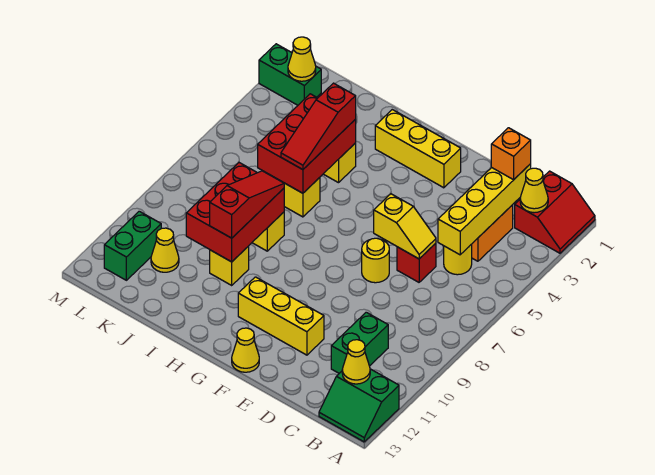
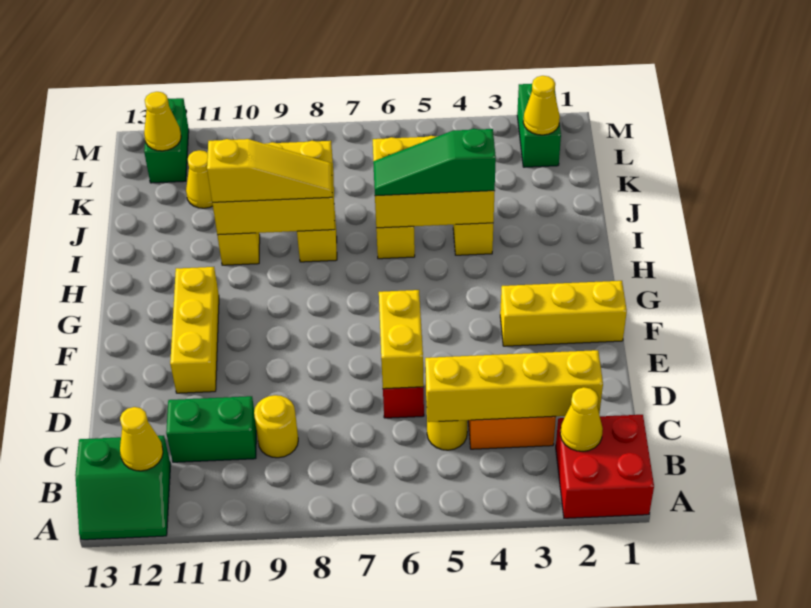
red 2x2 slope [515,171,595,253] -> red 2x2 brick [556,415,654,518]
green 2x2 slope [319,369,399,442] -> green 2x2 slope turned to [75,436,171,540]
orange 1x1 brick [491,128,531,180] -> none
yellow 1x2 slope [374,194,436,259] -> yellow 1x2 brick [379,290,424,389]
yellow 1x1 round brick [362,238,389,283] -> yellow 1x1 round brick moved to [254,395,298,458]
yellow 1x3 brick [375,110,461,188] -> yellow 1x3 brick turned to [500,281,627,346]
yellow 1x1 cone [232,328,259,372] -> yellow 1x1 cone moved to [144,92,181,151]
red 2x3 brick [258,94,356,193] -> yellow 2x3 brick [373,136,495,228]
red 1x3 slope [281,83,356,170] -> green 1x3 slope [373,129,496,196]
red 2x3 brick [186,163,284,262] -> yellow 2x3 brick [212,141,335,235]
red 1x3 slope [210,171,284,238] -> yellow 1x3 slope [207,139,332,202]
green 1x2 brick [104,211,161,280] -> green 1x2 brick turned to [144,98,189,183]

